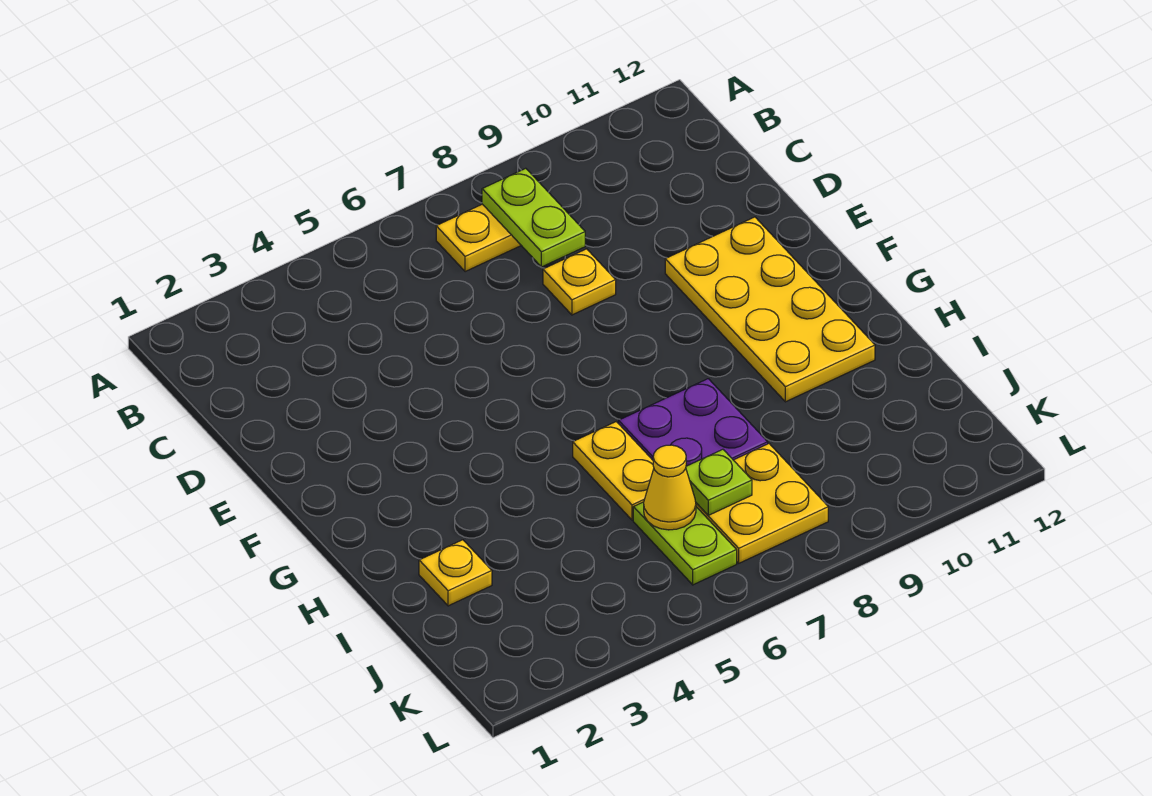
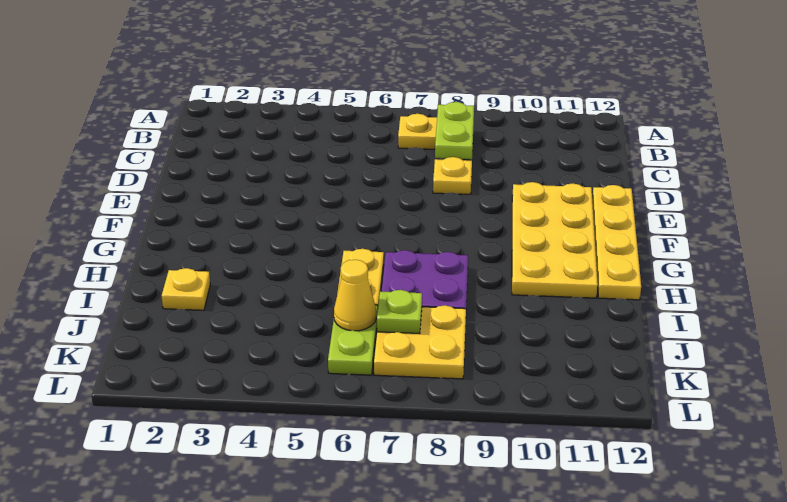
none -> yellow 1x4 plate [592,185,641,300]

